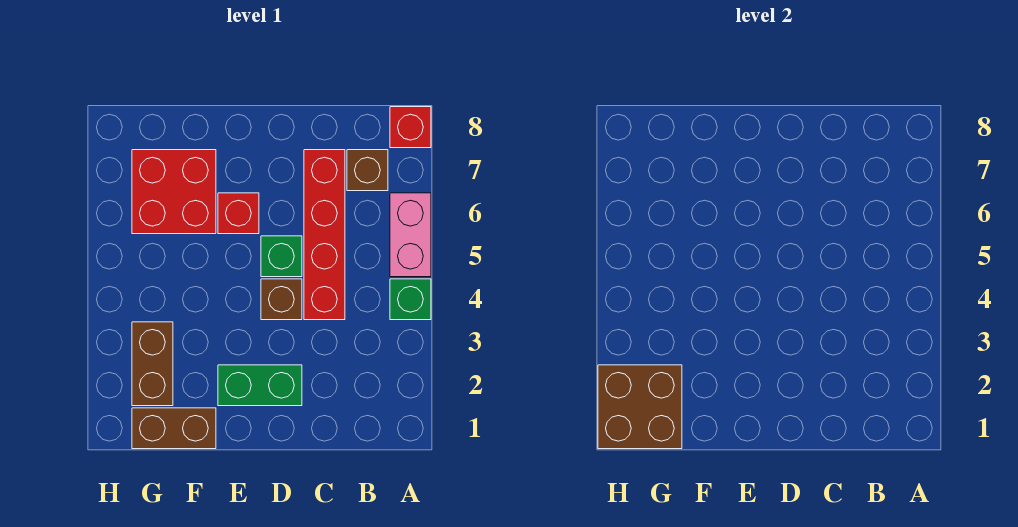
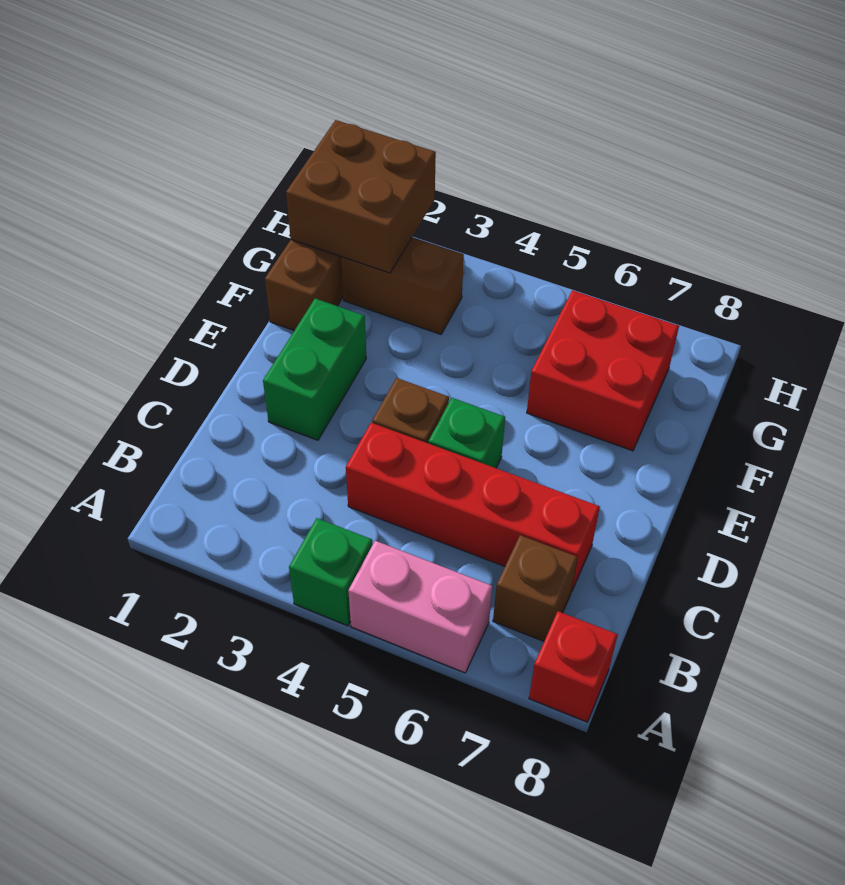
red 1x1 brick [218,193,259,234] -> none

